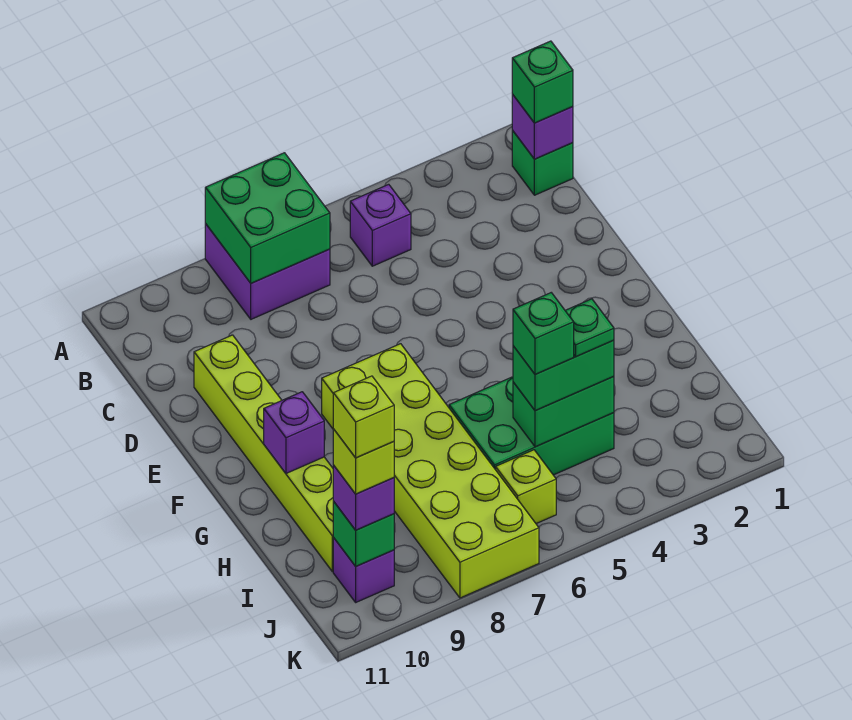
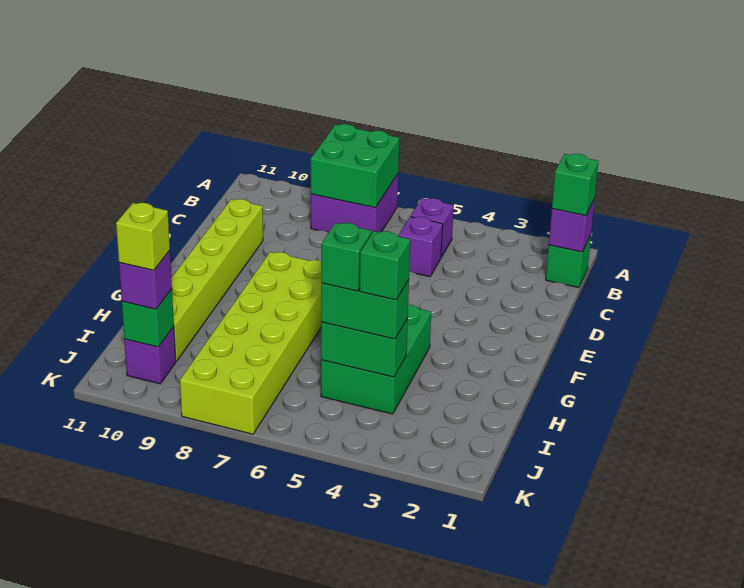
purple 1x1 brick [264,392,324,473] -> purple 1x1 brick moved to [399,217,443,277]
green 2x3 brick [449,377,614,475] -> green 2x3 brick turned to [321,305,431,414]
green 1x1 plate [565,299,614,357] -> green 1x1 brick [360,231,410,300]
lime 1x1 brick [496,450,556,524] -> none
lime 1x1 brick [333,376,394,458] -> none

